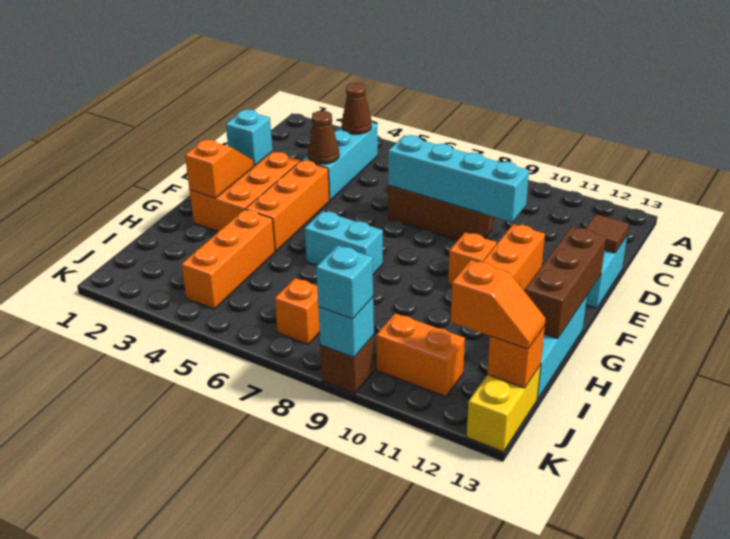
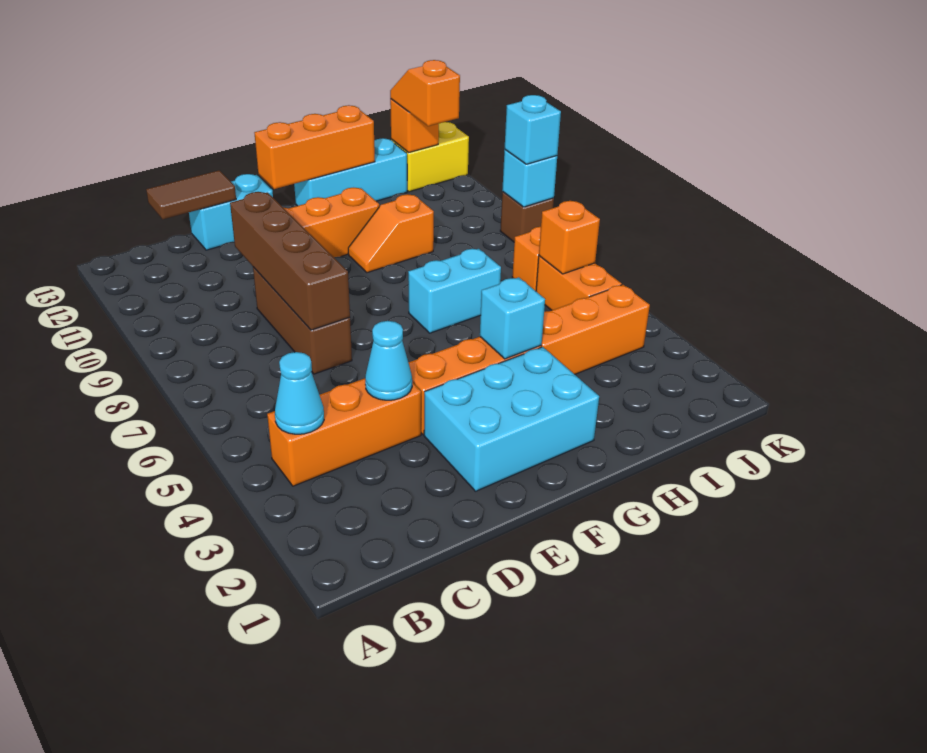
cyan 1x3 brick [302,123,378,200] -> orange 1x3 brick [267,378,421,486]
brown 1x1 cone [342,83,372,134] -> cyan 1x1 cone [275,352,324,434]
brown 1x1 cone [308,111,339,164] -> cyan 1x1 cone [365,321,412,400]
cyan 1x4 brick [388,135,529,222] -> brown 1x4 brick [230,192,350,330]
brown 1x1 tile [585,214,629,253] -> brown 1x2 tile [146,170,236,219]
orange 2x3 brick [190,152,300,231] -> cyan 2x3 brick [424,347,599,491]
cyan 1x1 brick [226,110,273,166] -> cyan 1x1 brick moved to [480,277,545,359]
orange 1x2 slope [185,140,254,198] -> orange 1x2 slope moved to [348,194,434,273]
orange 1x1 brick [448,232,496,286] -> orange 1x1 brick moved to [539,201,600,274]
brown 1x3 brick [525,227,606,339] -> orange 1x3 brick [255,105,375,189]
cyan 1x2 brick [305,211,383,274] -> cyan 1x2 brick turned to [408,249,501,333]
orange 1x2 brick [376,313,465,396] -> orange 1x2 brick moved to [536,256,622,310]

